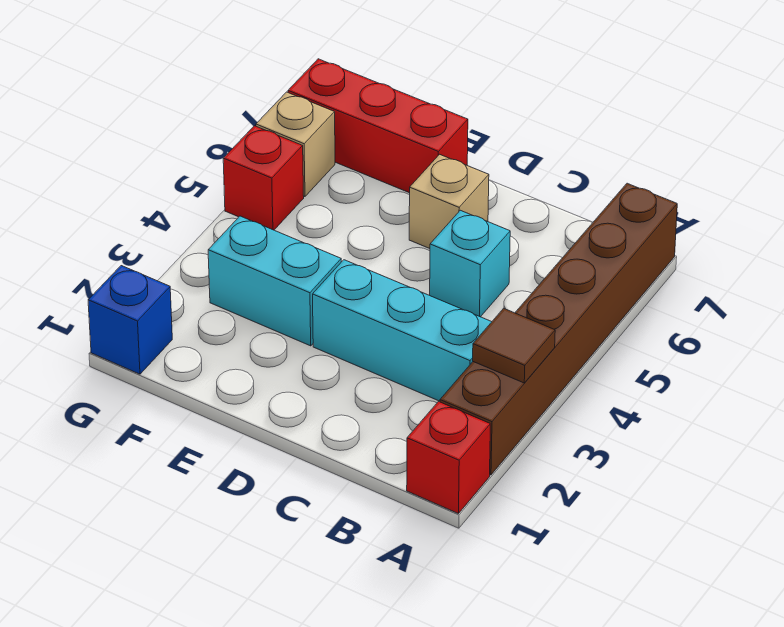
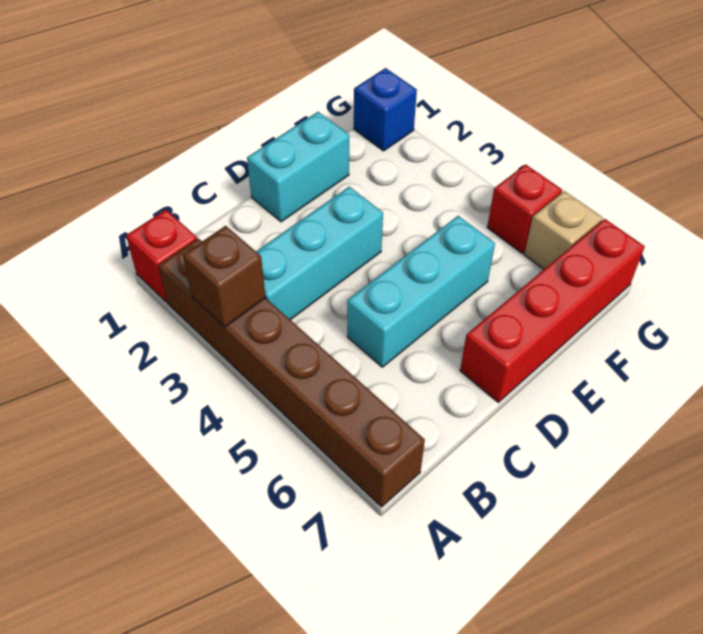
brown 1x1 tile [473,308,555,383] -> brown 1x1 brick [183,226,266,327]
cyan 1x1 brick [430,210,510,317] -> cyan 1x3 brick [347,216,495,367]
tan 1x1 brick [409,154,489,249] -> none
cyan 1x2 brick [208,216,341,346] -> cyan 1x2 brick moved to [247,112,349,222]
red 1x3 brick [288,59,468,193] -> red 1x4 brick [460,219,645,402]

